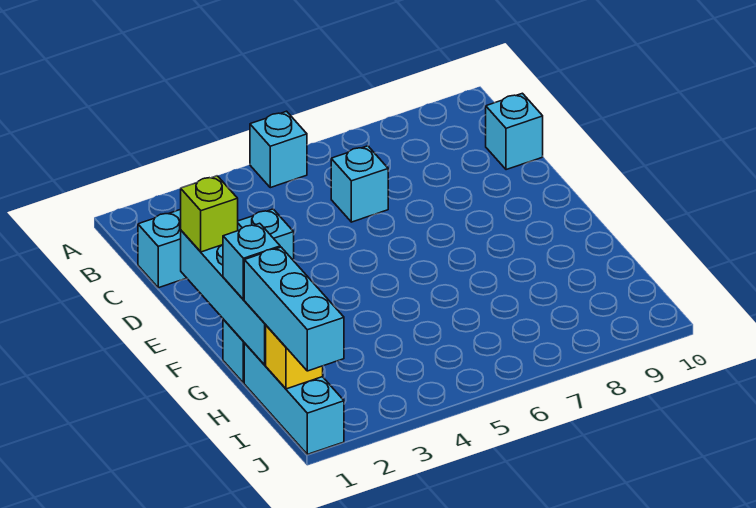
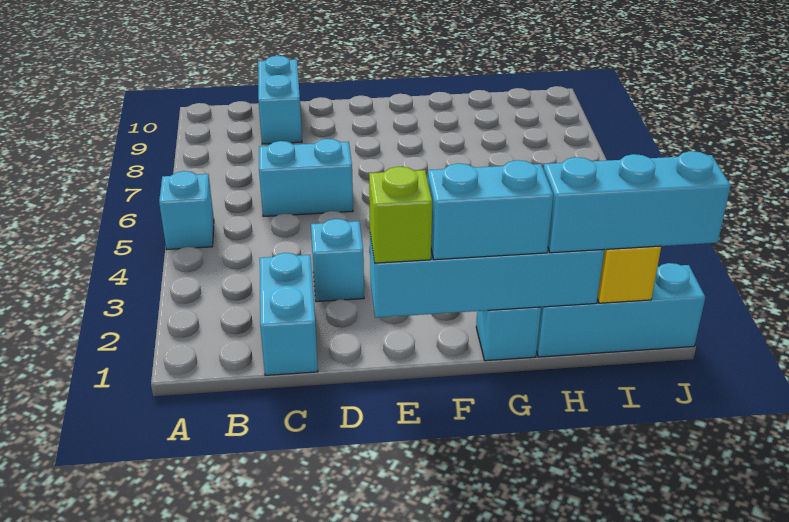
cyan 1x1 brick [331,146,388,222] -> cyan 1x2 brick [259,139,353,216]
cyan 1x1 brick [486,93,543,170] -> cyan 1x2 brick [258,56,302,144]
cyan 1x1 brick [223,223,280,300] -> cyan 1x2 brick [428,160,553,260]

